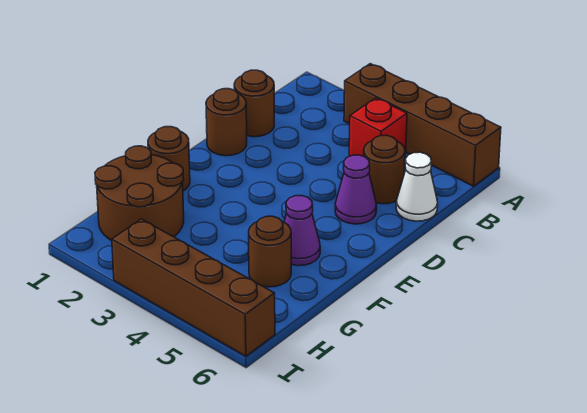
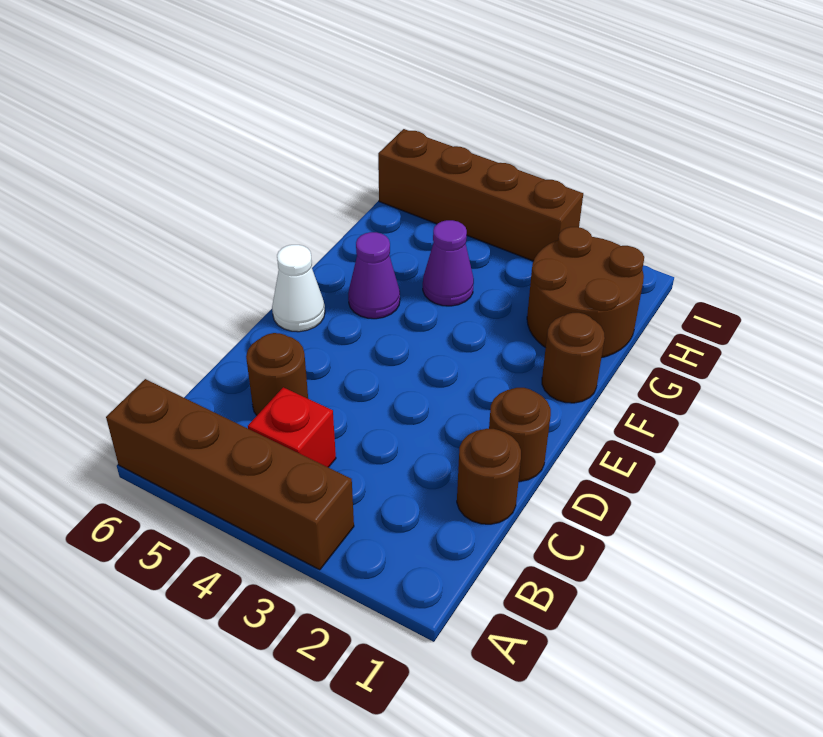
white 1x1 cone [396,152,438,221] -> white 1x1 cone moved to [272,245,325,332]
purple 1x1 cone [335,155,377,224] -> purple 1x1 cone moved to [423,220,474,306]
brown 1x1 round brick [249,216,291,287] -> none

